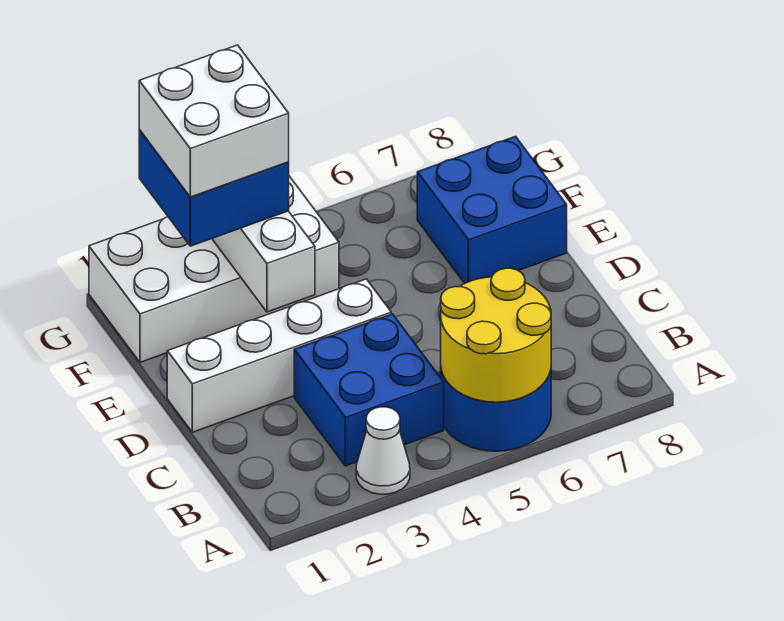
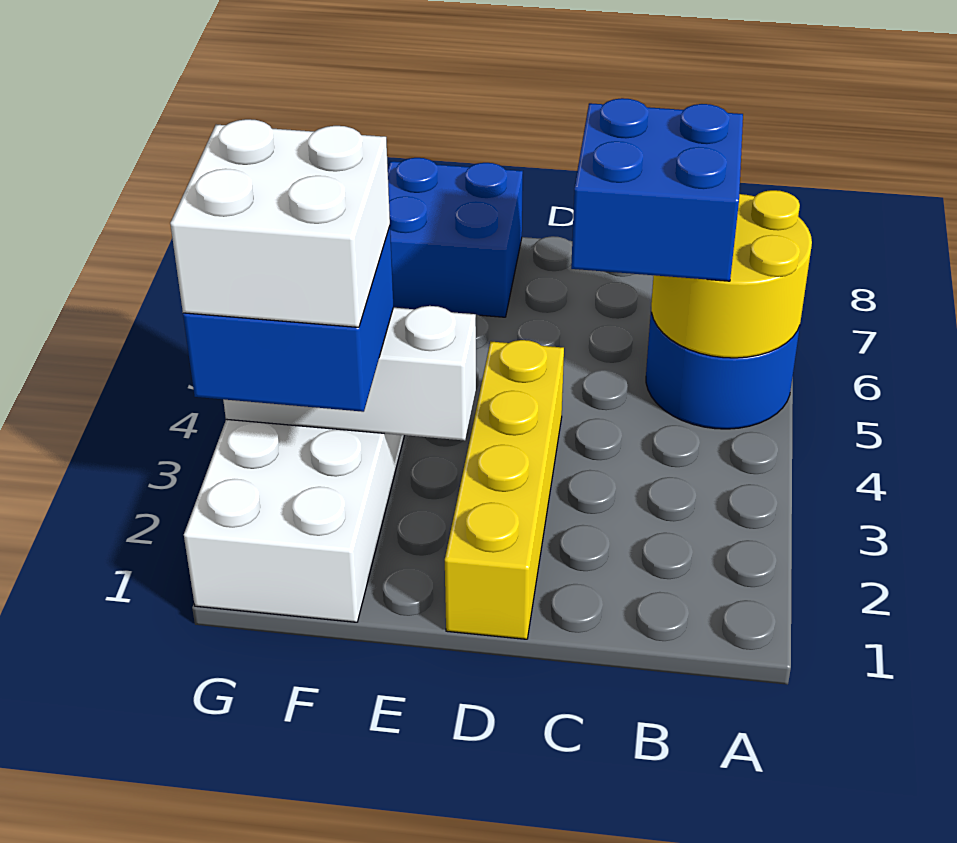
white 1x1 cone [356,407,410,494] -> none
blue 2x2 brick [294,314,444,466] -> blue 2x2 brick moved to [571,98,743,281]
white 1x4 brick [167,279,391,432] -> yellow 1x4 brick [445,340,564,639]

